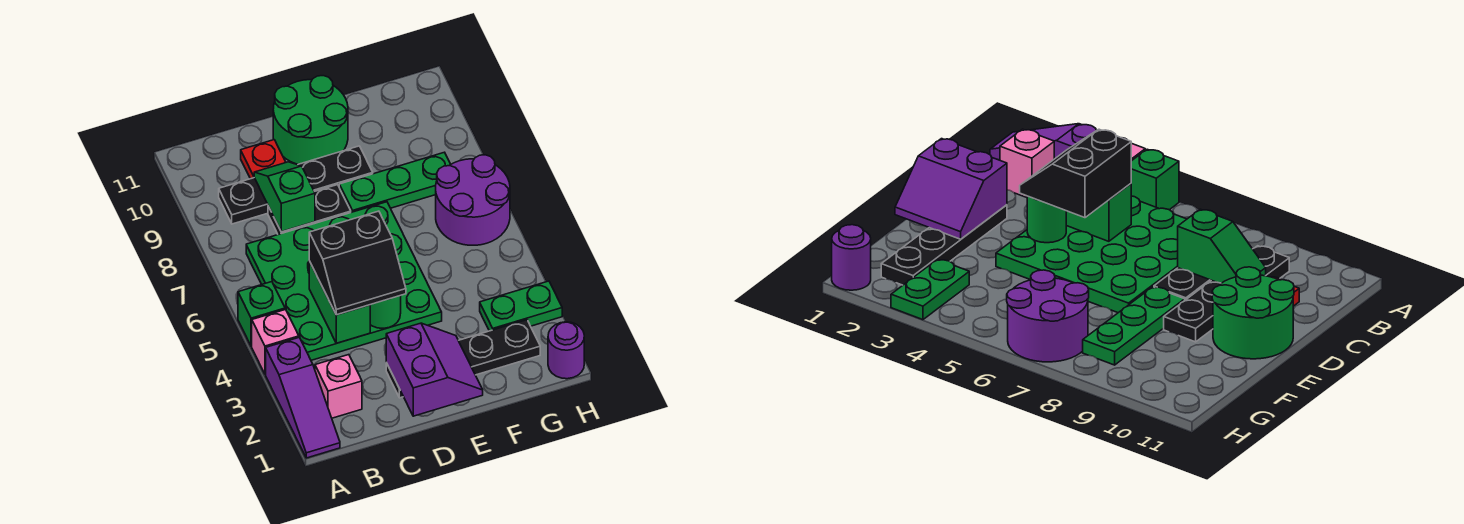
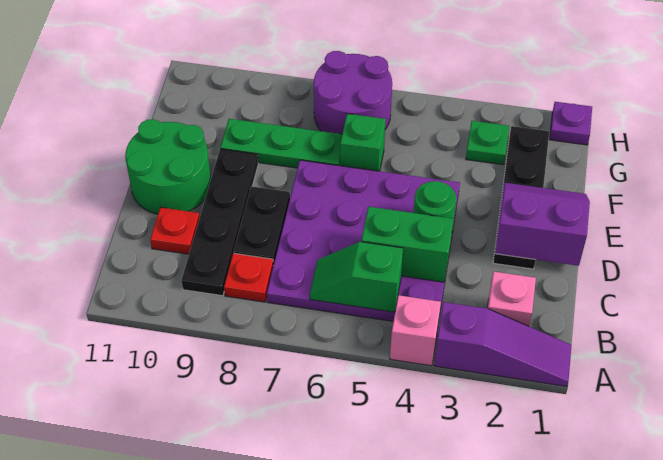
green 1x1 brick [238,282,285,346] -> green 1x1 brick moved to [340,114,386,171]
green 4x4 plate [246,202,442,360] -> purple 4x4 plate [267,160,460,321]
none -> red 1x1 plate [224,253,274,302]
black 2x2 slope [309,211,406,315] -> none
green 1x2 slope [254,162,315,232] -> green 1x2 slope moved to [310,242,403,312]
green 1x3 plate [339,152,451,212] -> green 1x3 plate turned to [220,119,342,168]
green 1x2 plate [480,281,562,331] -> green 1x1 plate [466,121,509,165]
purple 1x1 round brick [548,322,584,379] -> purple 1x1 plate [550,102,592,145]

